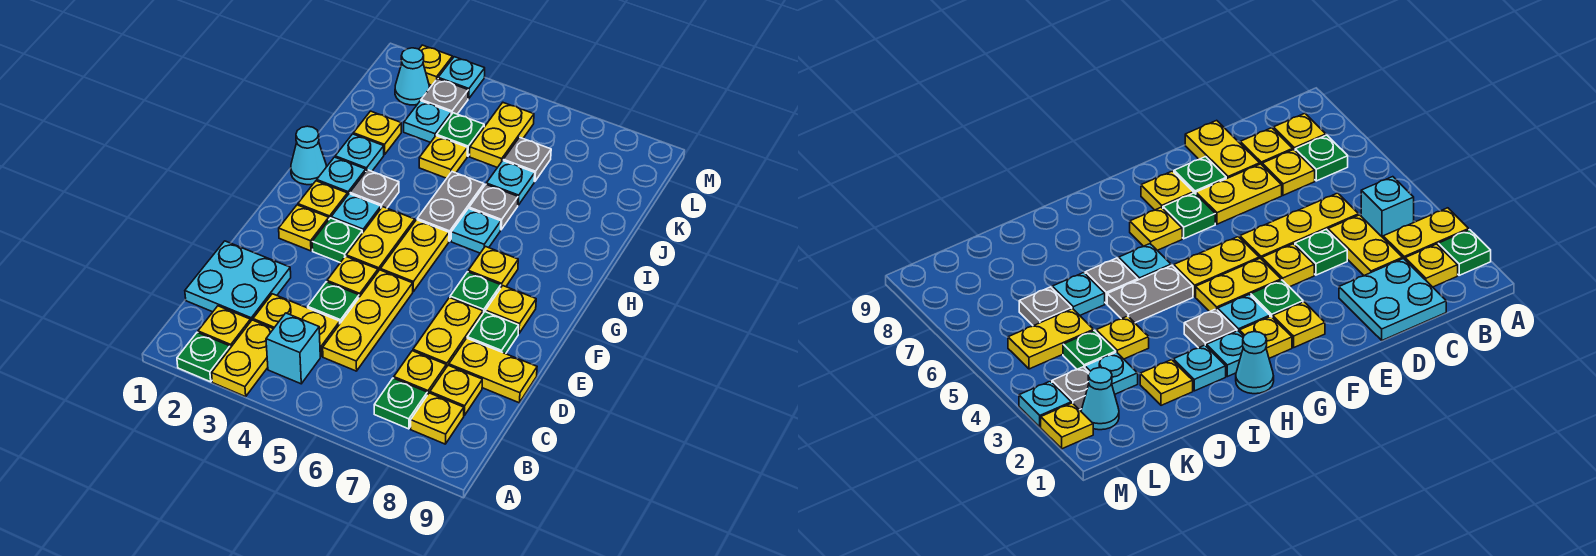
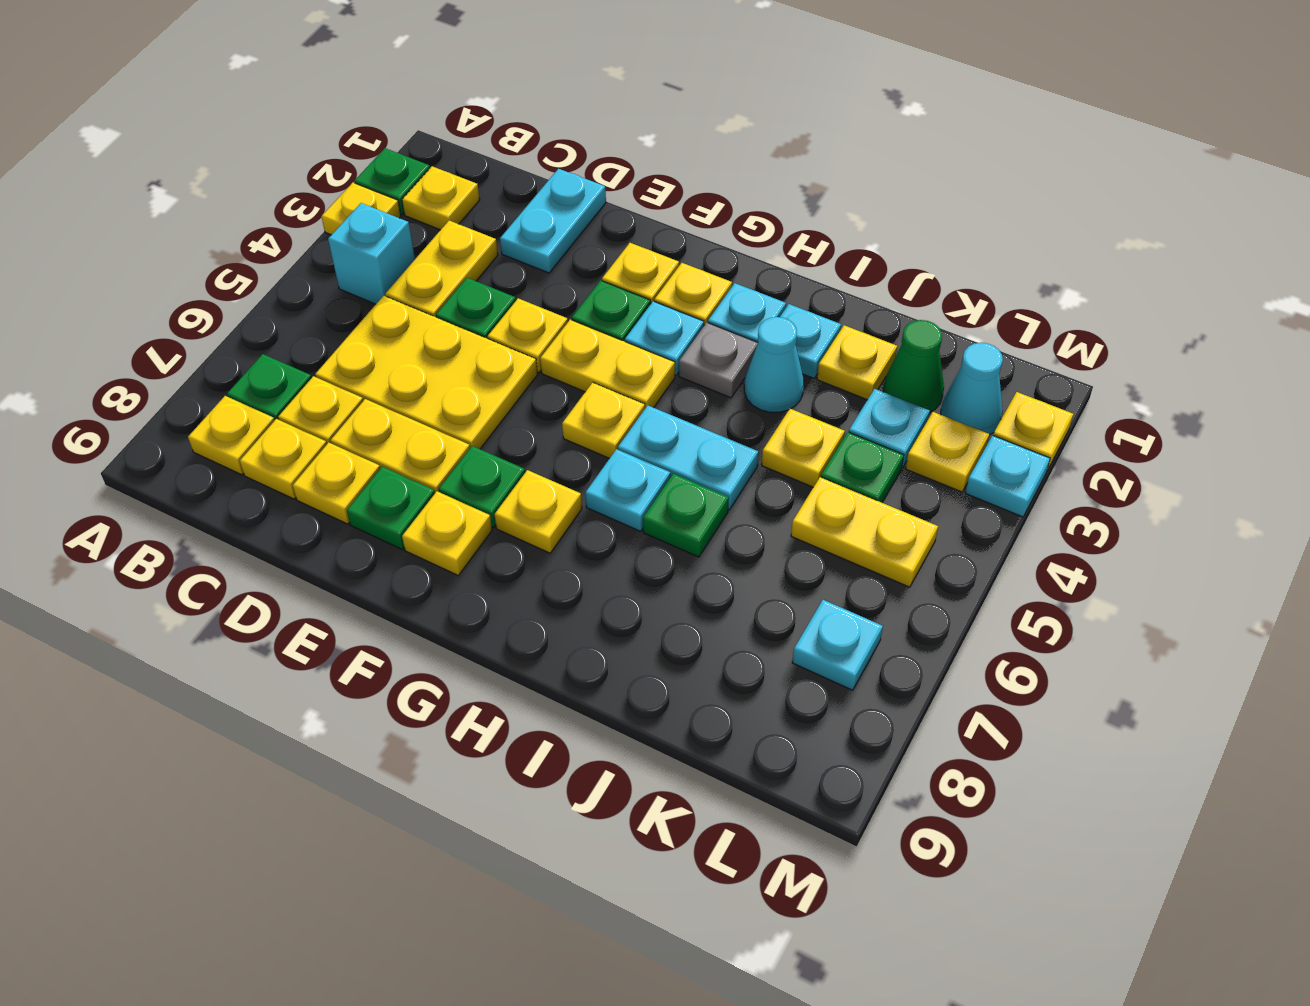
yellow 1x2 plate [212,320,273,397] -> yellow 1x1 plate [321,183,401,235]
cyan 2x2 plate [185,241,291,321] -> cyan 1x2 plate [500,169,606,273]
yellow 1x3 plate [323,270,413,371] -> yellow 2x3 plate [315,296,538,449]
yellow 1x2 plate [449,338,537,403] -> yellow 1x1 plate [293,442,380,524]
yellow 1x2 plate [381,220,449,291] -> yellow 1x1 plate [562,382,645,458]
cyan 1x1 cone [291,126,326,185] -> cyan 1x1 cone moved to [744,317,804,412]
grey 1x2 plate [417,172,484,241] -> cyan 1x2 plate [618,405,758,510]
grey 1x1 plate [469,184,518,229] -> green 1x1 plate [643,474,729,557]
cyan 1x1 plate [486,161,535,205] -> cyan 1x1 plate moved to [792,600,883,690]
none -> green 1x1 cone [883,320,944,412]
grey 1x1 plate [503,137,551,182] -> none
grey 1x1 plate [421,79,468,115] -> yellow 1x1 plate [906,412,989,492]

